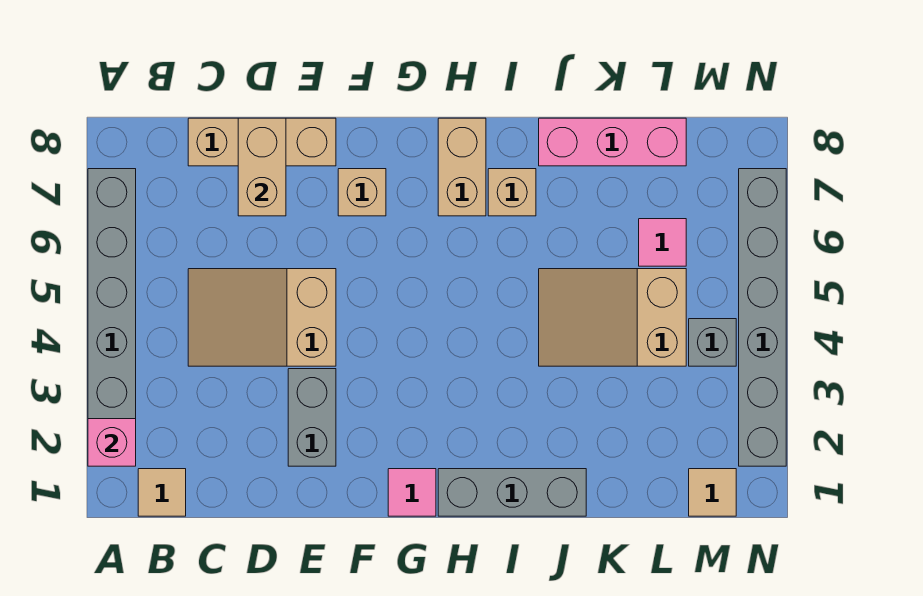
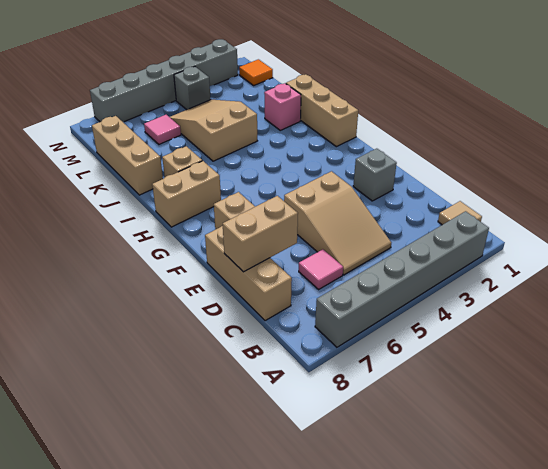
pink 1x1 brick [88,419,136,466] -> pink 1x1 brick moved to [264,83,301,130]
grey 1x2 brick [288,369,336,466] -> grey 1x1 brick [353,149,397,201]
pink 1x1 tile [388,469,436,516] -> pink 1x1 tile moved to [299,249,343,289]
grey 1x3 brick [438,469,586,516] -> tan 1x3 brick [286,74,358,147]
tan 2x3 slope [539,269,686,366] -> tan 2x3 slope turned to [170,100,257,161]
pink 1x3 brick [539,118,686,166] -> tan 1x3 brick [92,116,163,195]
tan 1x1 tile [689,469,736,516] -> orange 1x1 tile [239,59,273,85]

